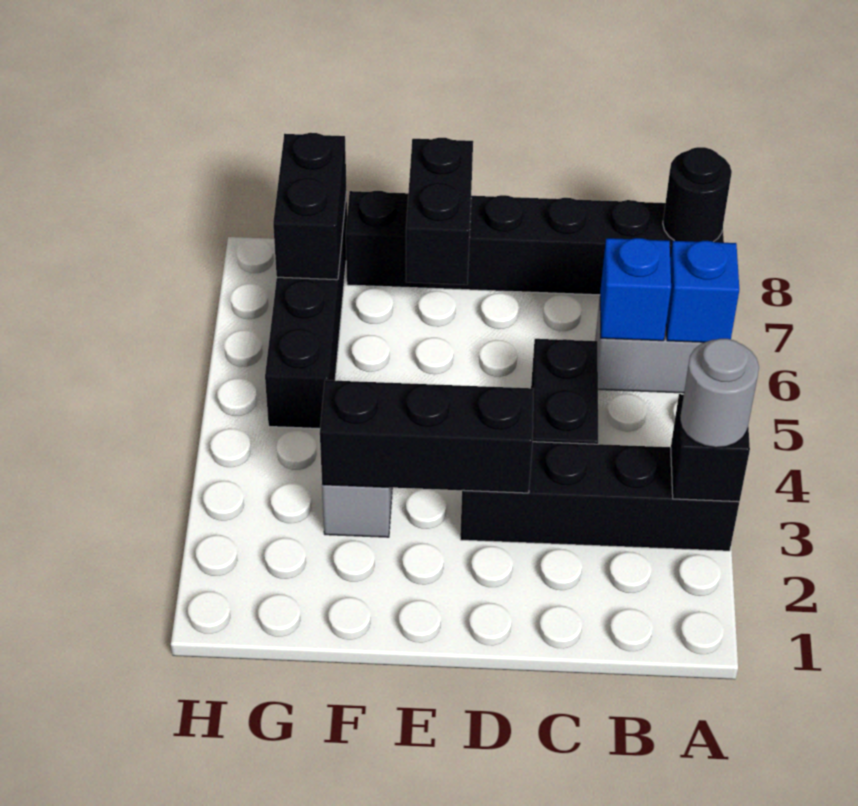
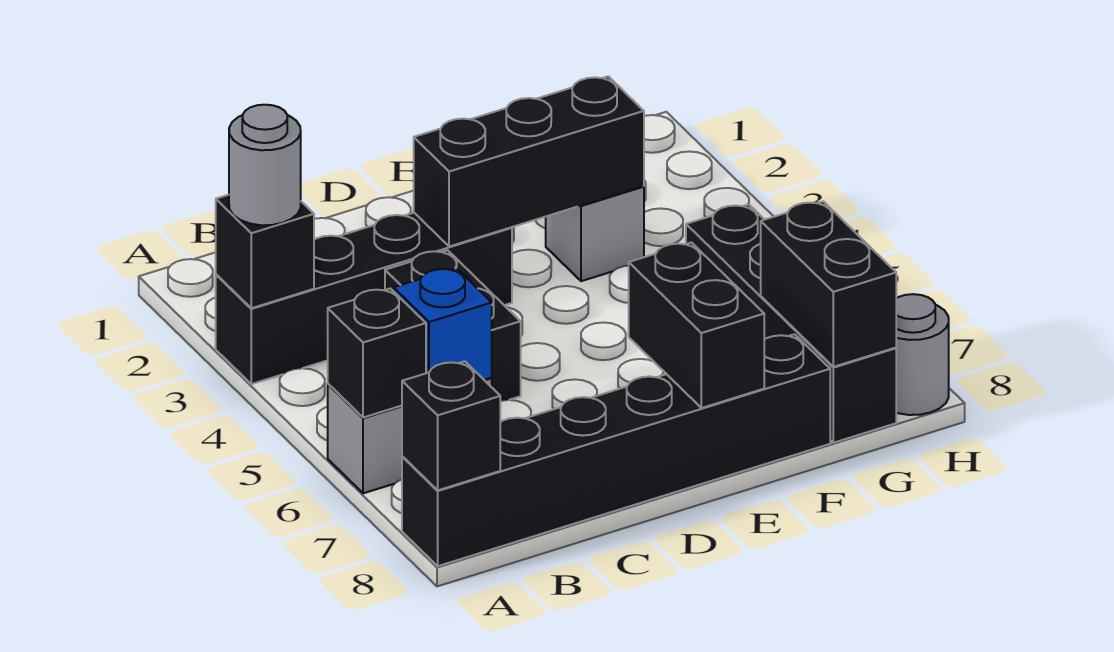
blue 1x1 brick [666,241,739,342] -> black 1x1 brick [328,289,426,418]
black 1x1 round brick [663,147,732,242] -> black 1x1 brick [402,361,500,490]
none -> grey 1x1 round brick [896,294,949,415]

